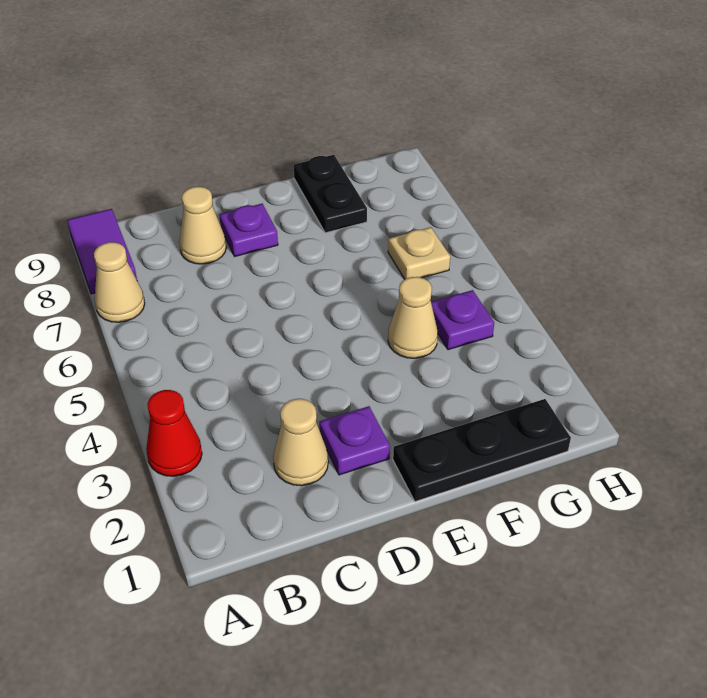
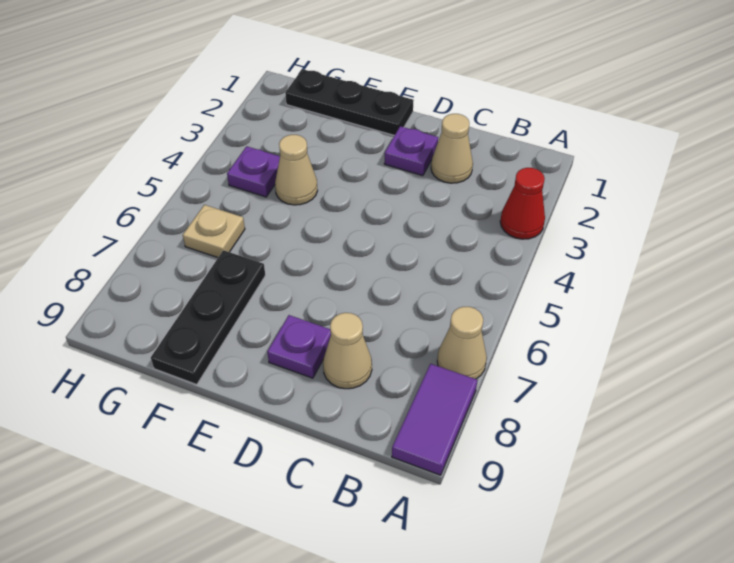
black 1x2 plate [294,155,367,233] -> black 1x3 plate [151,250,265,384]

